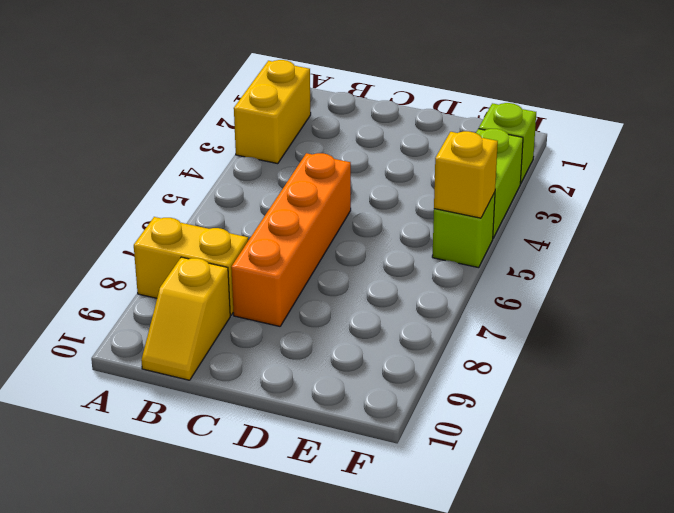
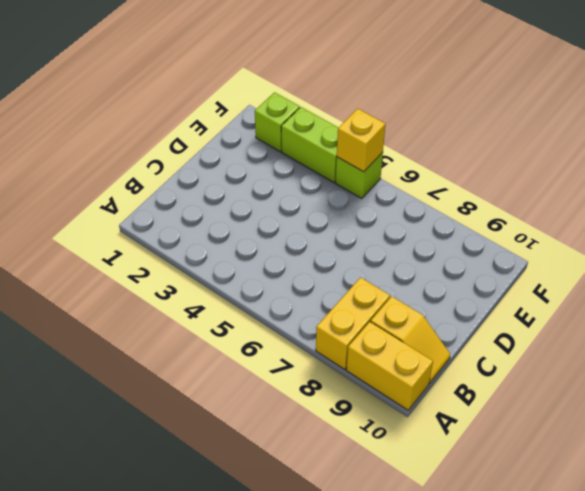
yellow 1x2 brick [234,60,311,164] -> yellow 1x2 brick moved to [346,322,433,410]
orange 1x4 brick [231,153,351,326] -> none

